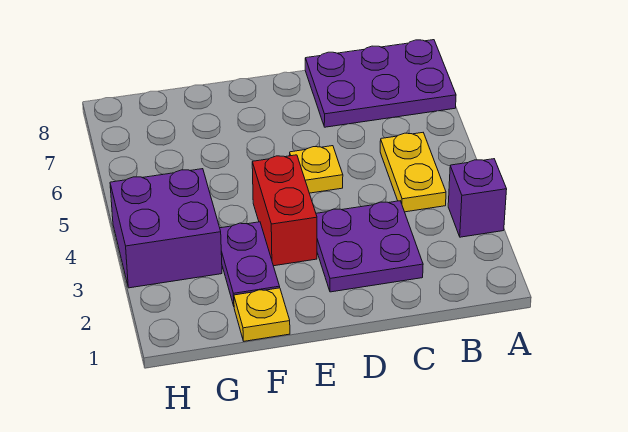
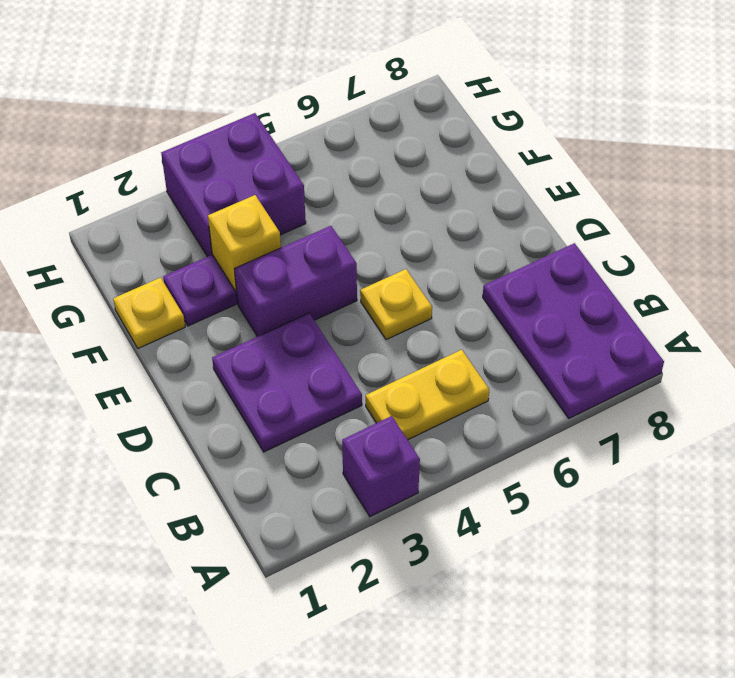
red 1x2 brick [252,155,317,266] -> purple 1x2 brick [234,226,357,337]
none -> yellow 1x1 brick [208,195,281,291]

